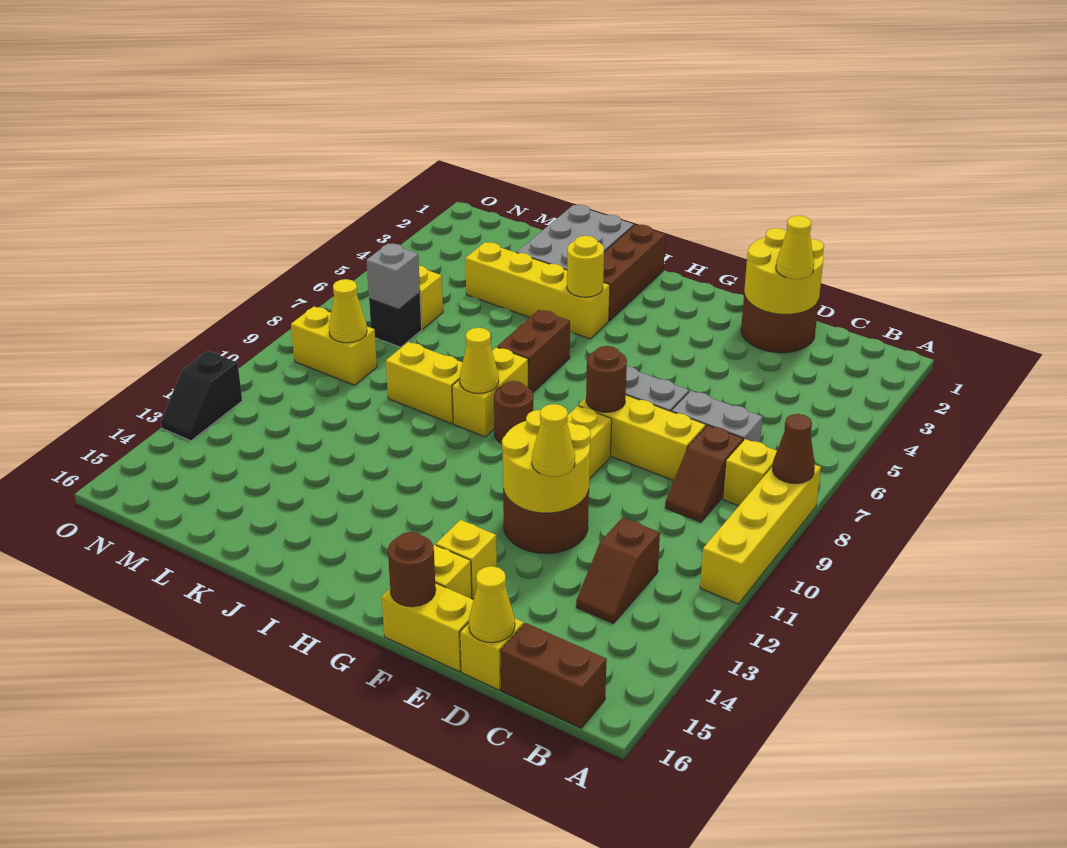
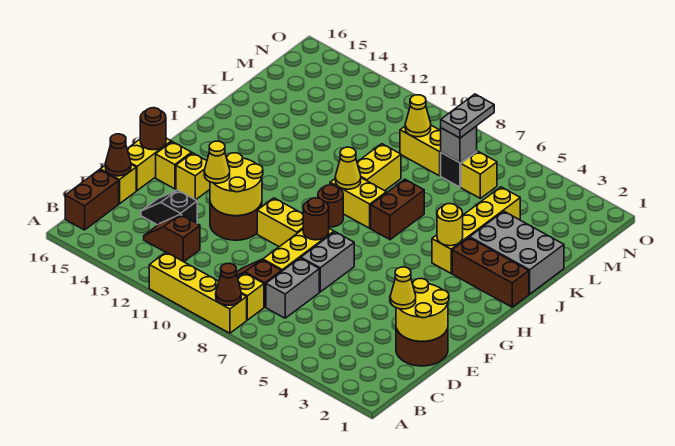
yellow 1x1 cone [469,566,515,643] -> brown 1x1 cone [105,134,131,176]
brown 1x2 brick [497,310,570,393] -> brown 1x2 brick turned to [371,179,424,240]
none -> grey 1x2 plate [441,94,494,138]
yellow 1x2 brick [291,307,377,385] -> yellow 1x2 brick turned to [400,125,441,176]
black 1x2 slope [161,351,242,441] -> black 1x2 slope moved to [141,190,197,225]

